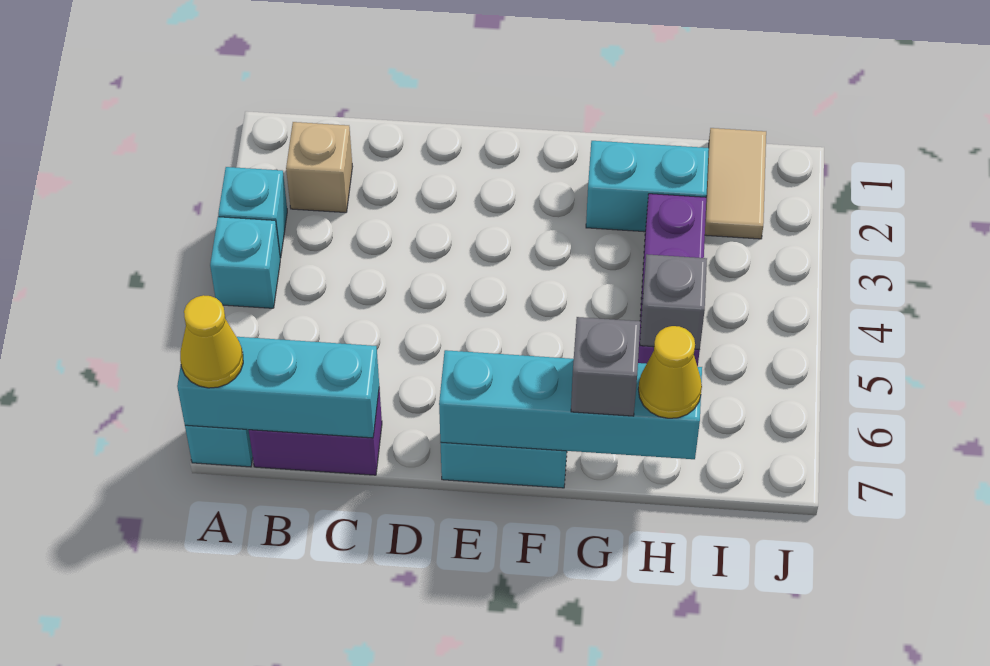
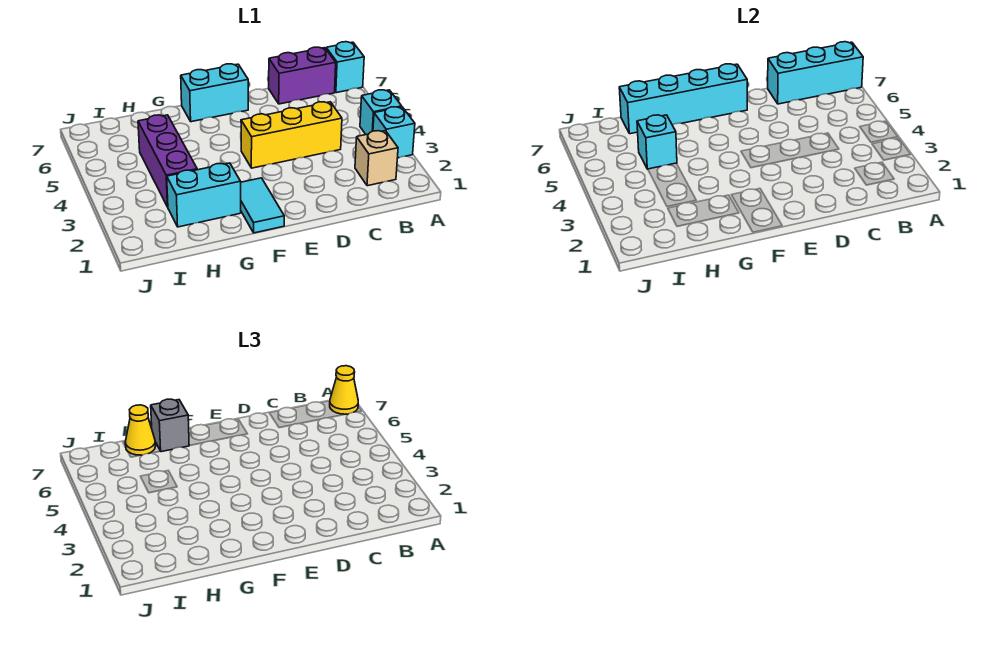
none -> yellow 1x3 brick [241,102,342,168]
none -> cyan 1x2 tile [241,178,284,233]
grey 1x1 brick [640,254,707,350] -> cyan 1x1 brick [637,115,677,169]
tan 1x2 tile [705,128,766,239] -> none

